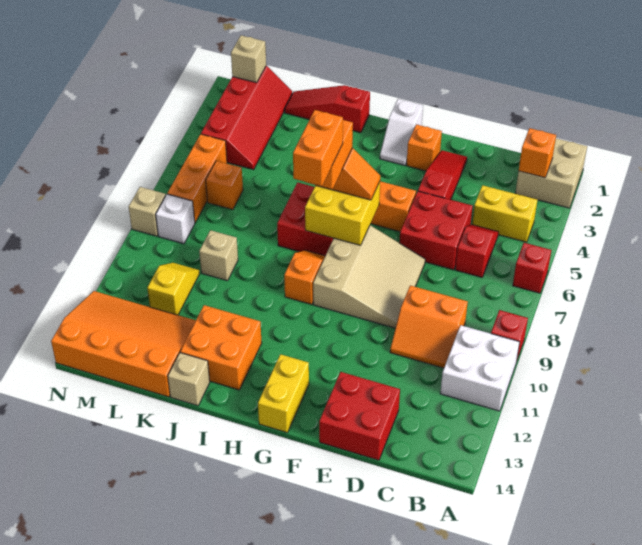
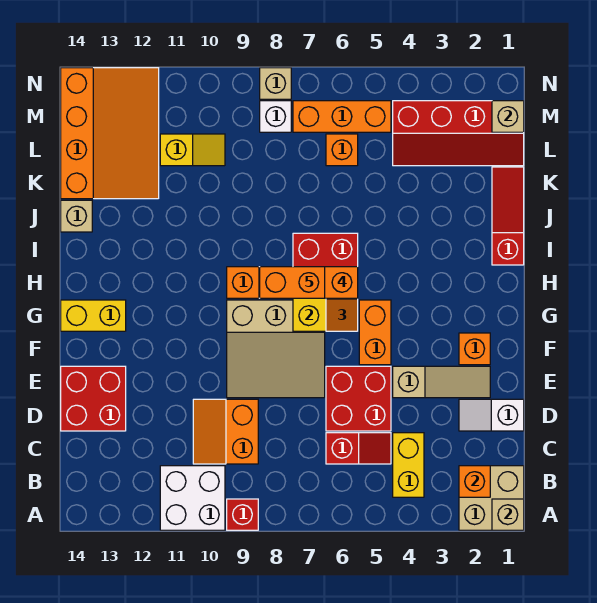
red 1x1 brick [513,243,551,293] -> none
red 1x3 slope [418,150,467,200] -> tan 1x3 slope [393,366,490,398]
white 1x2 slope [380,99,423,165] -> white 1x2 slope moved to [459,399,524,431]
orange 2x2 brick [180,305,262,390] -> none
tan 1x1 brick [199,230,238,281] -> tan 1x1 brick moved to [492,499,524,530]

